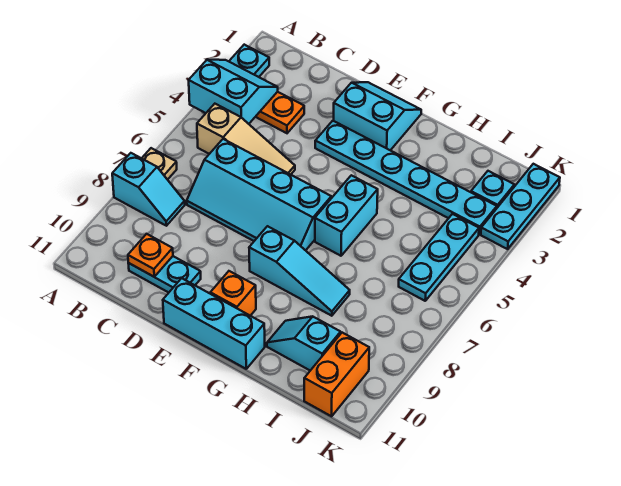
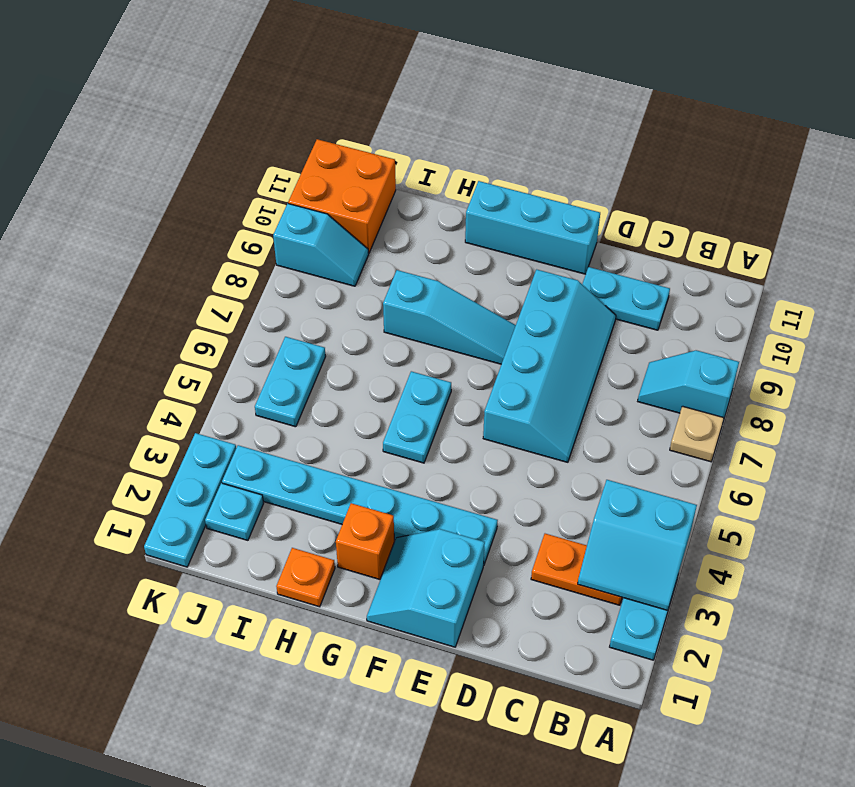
tan 1x3 slope [197,104,295,175] -> none
cyan 2x4 slope [187,139,331,250] -> cyan 2x4 slope turned to [483,269,616,462]
orange 1x1 plate [128,234,173,277] -> orange 1x1 plate moved to [276,548,335,607]
cyan 2x2 slope [334,82,421,150] -> cyan 2x2 slope turned to [367,529,485,647]
cyan 1x3 slope [249,226,350,316] -> cyan 1x3 slope turned to [383,270,516,364]
orange 1x1 brick [210,271,256,316] -> orange 1x1 brick moved to [336,503,394,579]
cyan 1x2 brick [315,175,378,256] -> cyan 1x2 plate [383,371,451,463]
cyan 1x2 slope [267,317,341,371] -> cyan 1x2 slope moved to [273,204,369,286]
cyan 1x3 plate [399,214,479,301] -> cyan 1x2 plate [255,337,326,427]
orange 1x2 brick [304,333,369,416] -> orange 2x2 brick [288,139,396,253]

